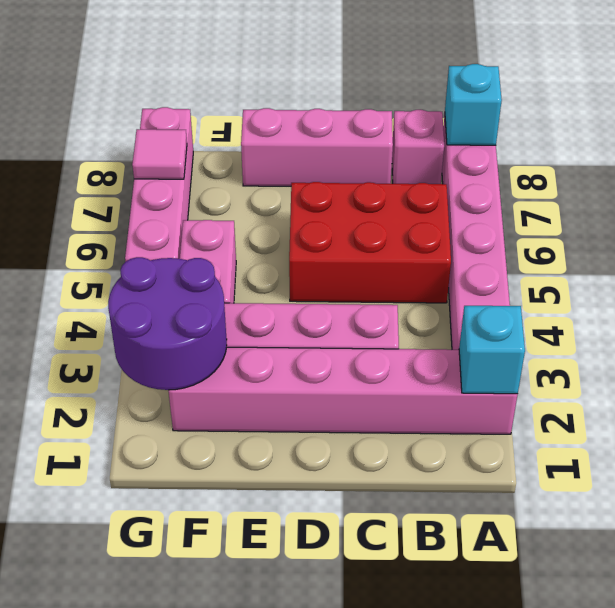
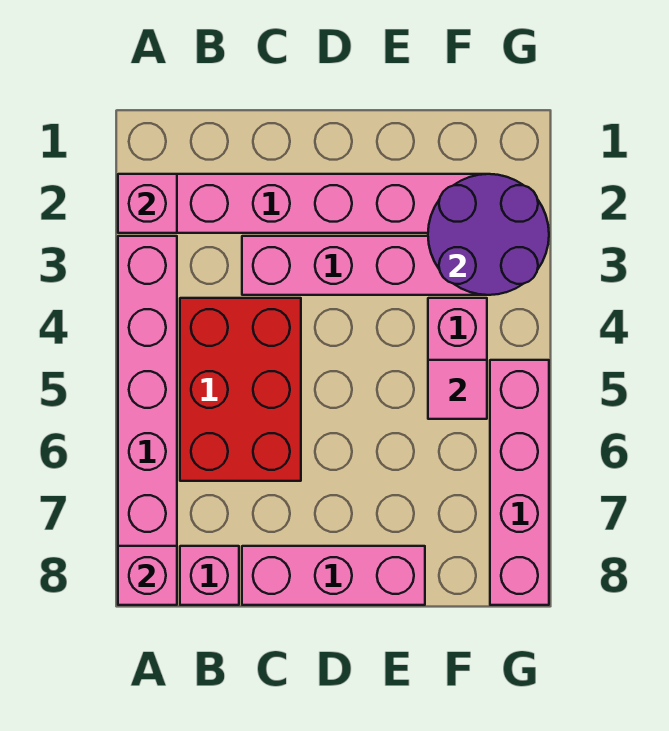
cyan 1x1 brick [459,306,525,394] -> pink 1x1 brick [118,174,177,233]
cyan 1x1 brick [445,64,502,145] -> pink 1x1 brick [118,546,177,605]
red 2x3 brick [289,182,451,303] -> red 2x3 brick turned to [180,298,301,481]
pink 1x1 tile [132,129,187,179] -> pink 1x1 tile moved to [428,360,487,419]

